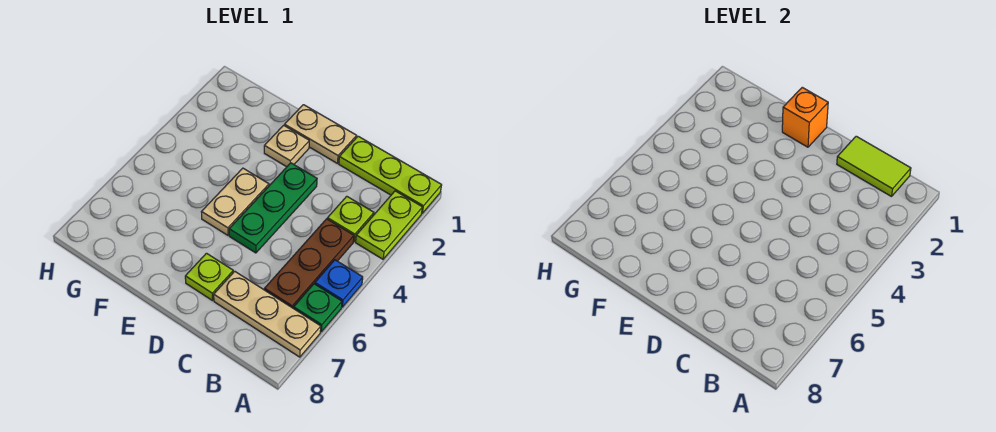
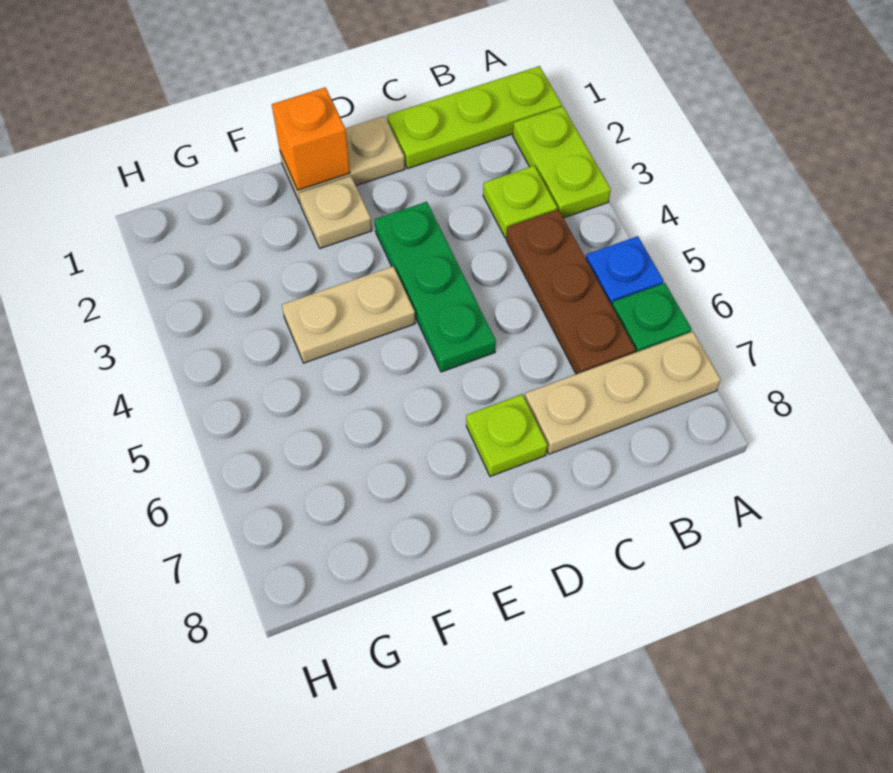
lime 1x2 tile [837,136,911,197] -> none
tan 1x2 plate [202,168,269,235] -> tan 1x2 plate turned to [282,266,415,363]

